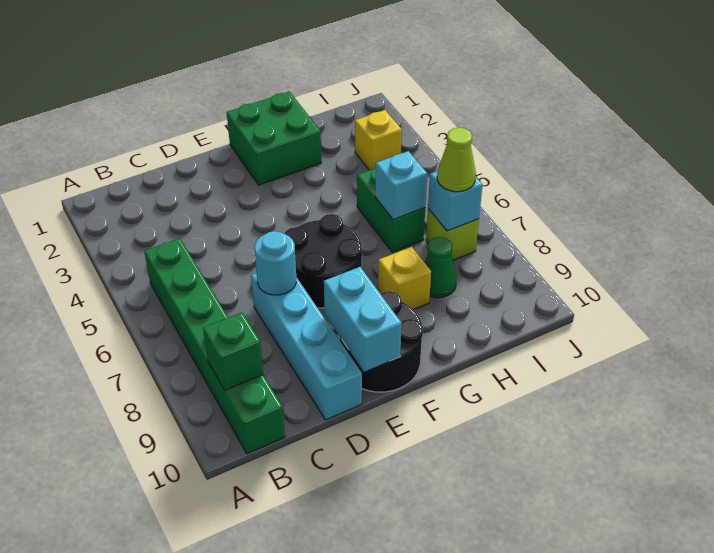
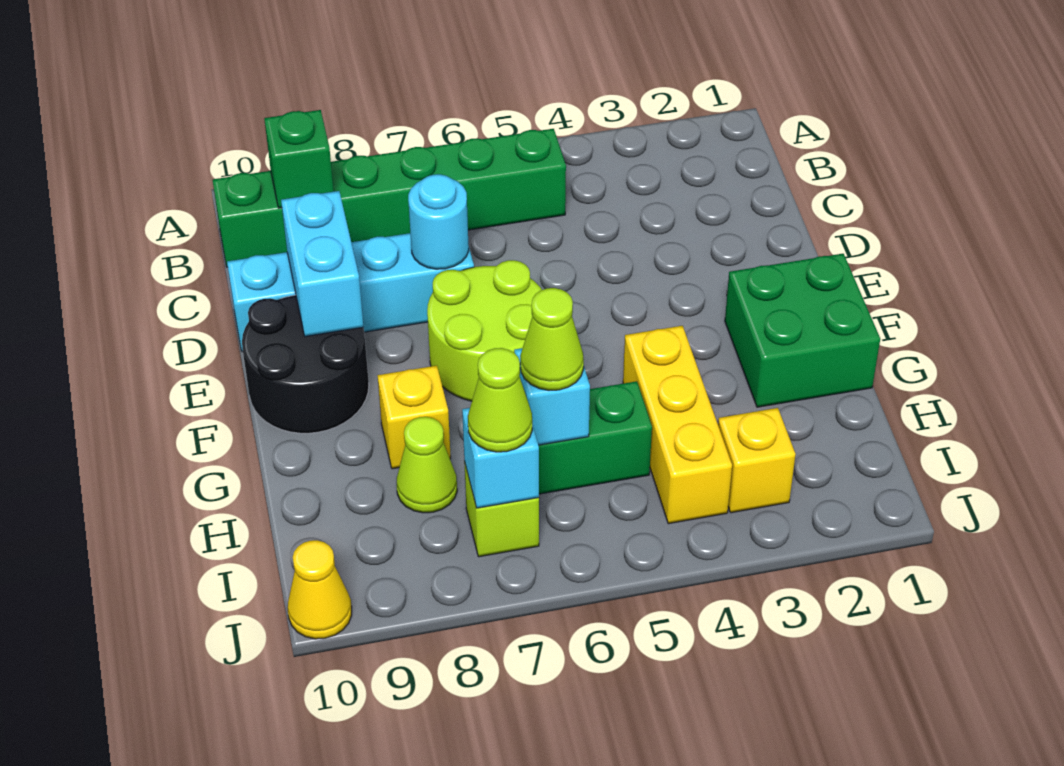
black 2x2 round brick [284,214,362,308] -> lime 2x2 round brick [427,260,542,401]
cyan 1x2 brick [324,267,402,372] -> cyan 1x2 brick turned to [281,191,363,337]
none -> yellow 1x3 brick [623,326,732,524]
none -> lime 1x1 cone [520,288,584,390]
green 1x1 cone [424,237,456,298] -> lime 1x1 cone [397,417,457,513]
none -> yellow 1x1 cone [288,540,352,639]

